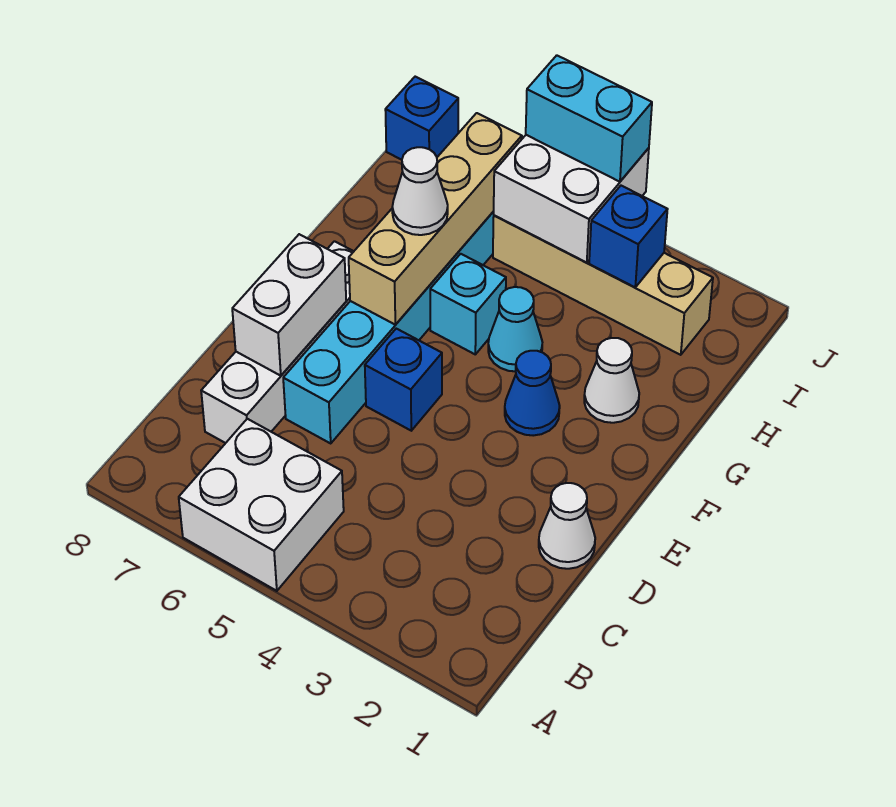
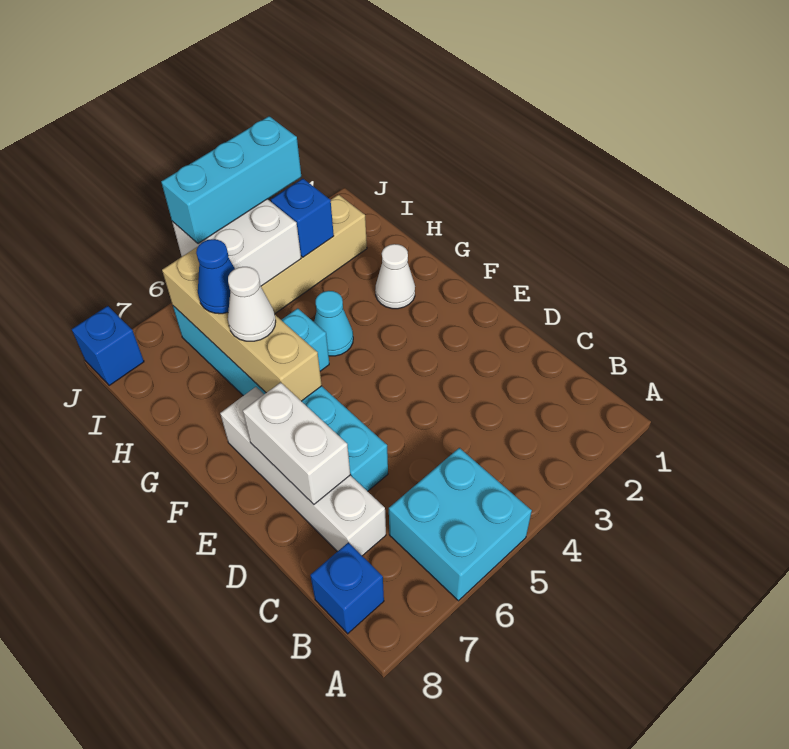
white 2x2 brick [179,419,344,591] -> cyan 2x2 brick [389,448,532,601]
white 1x1 cone [539,483,595,569] -> none
blue 1x1 brick [365,329,442,431] -> blue 1x1 brick moved to [310,542,384,634]
blue 1x1 cone [505,351,560,436] -> blue 1x1 cone moved to [196,239,235,314]
cyan 1x2 brick [526,55,652,182] -> cyan 1x3 brick [161,116,301,244]

